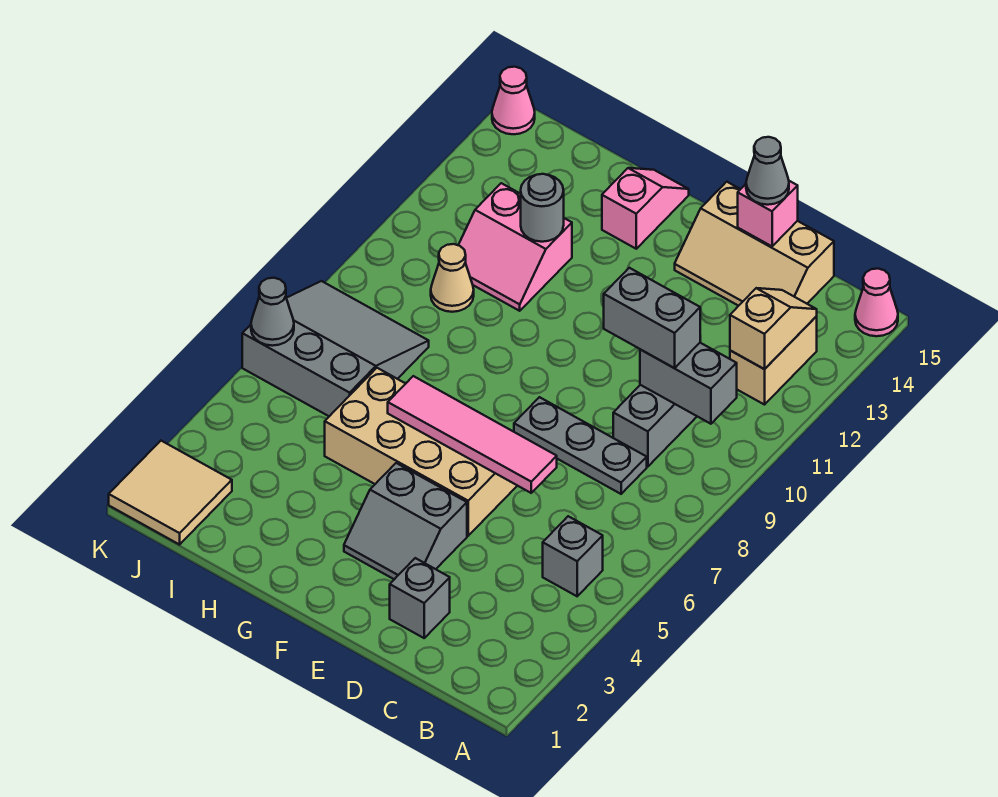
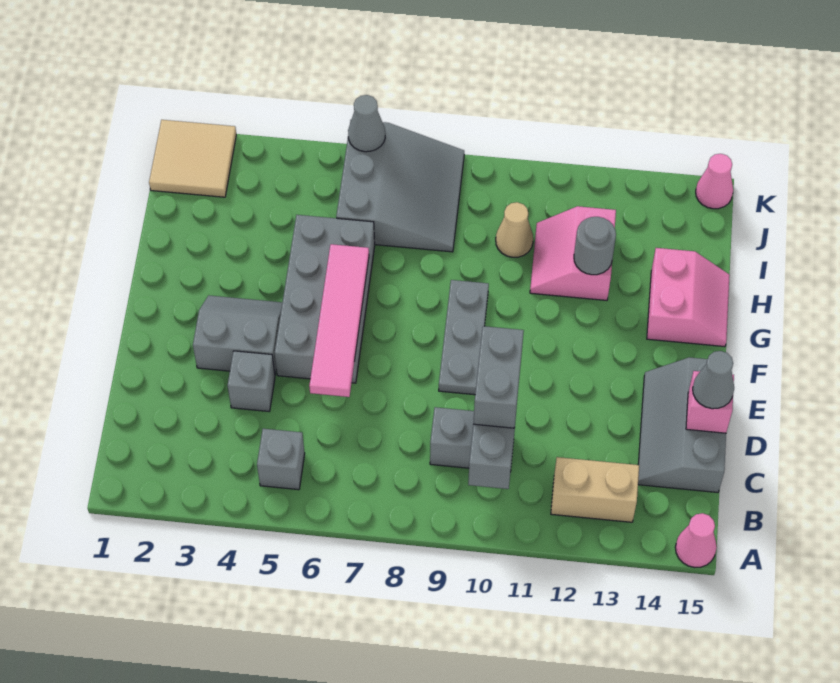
tan 1x2 slope [730,288,817,369] -> none
grey 1x3 plate [514,397,647,494] -> grey 1x3 plate moved to [439,280,489,395]
tan 2x3 slope [675,182,834,306] -> grey 2x3 slope [638,357,726,492]
grey 1x1 brick [390,558,450,638] -> grey 1x1 brick moved to [228,351,275,411]
grey 2x2 slope [344,463,467,579] -> grey 2x2 slope turned to [193,296,282,375]
tan 2x4 brick [325,368,517,536] -> grey 2x4 brick [275,215,375,383]
pink 1x2 slope [602,168,689,249] -> pink 2x2 slope [647,248,730,347]

